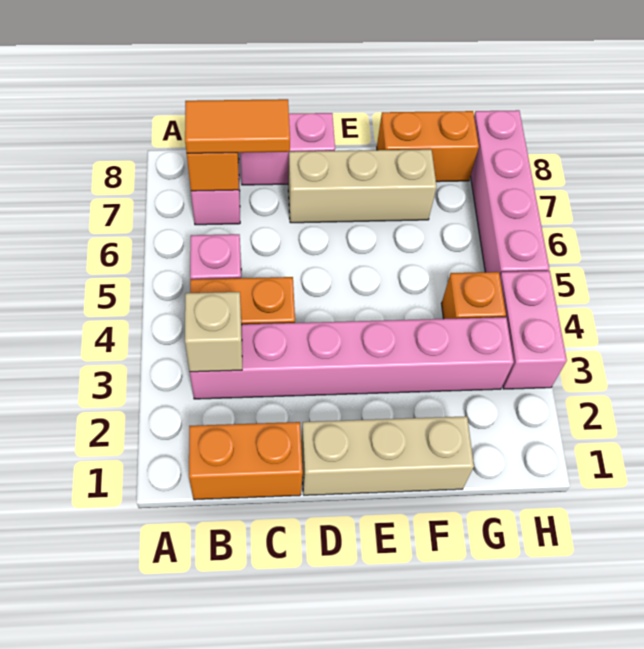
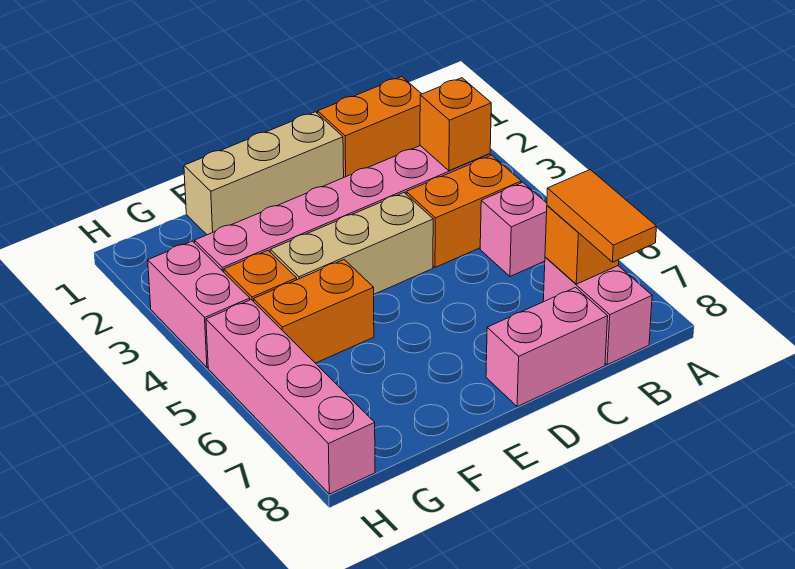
tan 1x1 brick [185,292,242,372] -> orange 1x1 brick [420,78,491,171]
orange 1x2 tile [185,99,290,153] -> orange 1x2 tile turned to [547,170,657,262]
tan 1x3 brick [288,149,437,223] -> tan 1x3 brick moved to [270,193,433,294]
orange 1x2 brick [377,111,479,182] -> orange 1x2 brick moved to [254,260,374,363]

